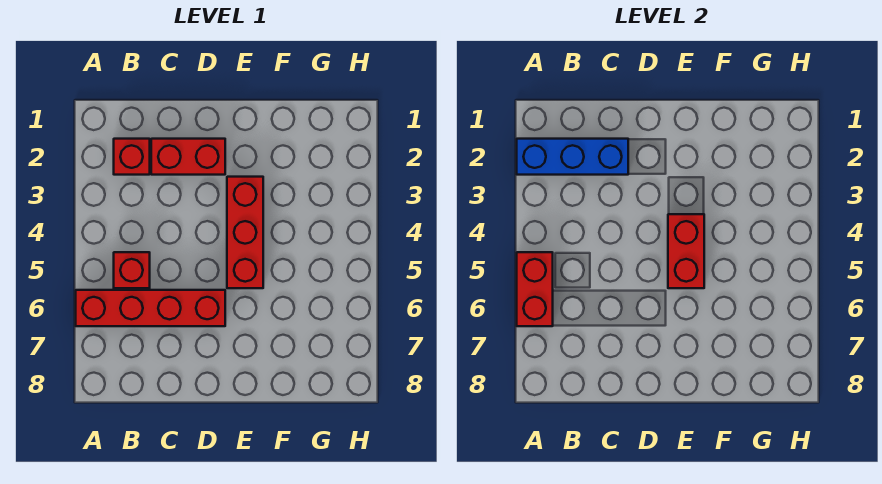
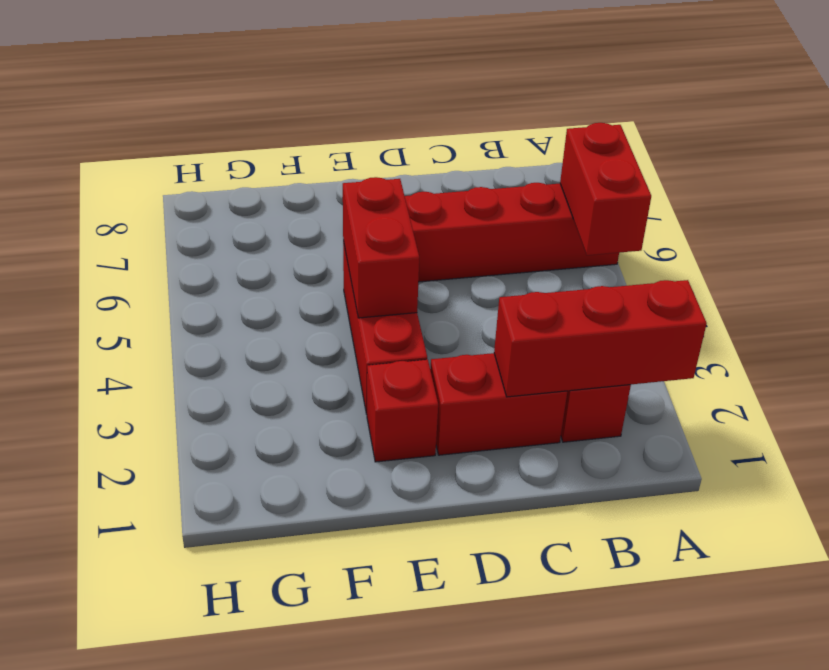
blue 1x3 brick [517,139,628,175] -> red 1x3 brick [494,280,707,397]
red 1x1 brick [114,252,150,288] -> red 1x1 brick moved to [367,360,438,462]

